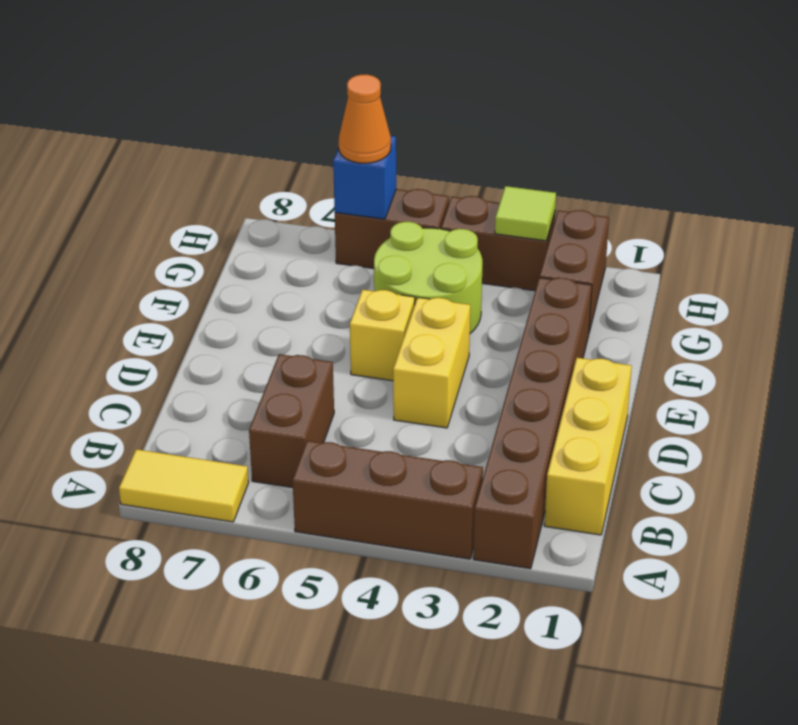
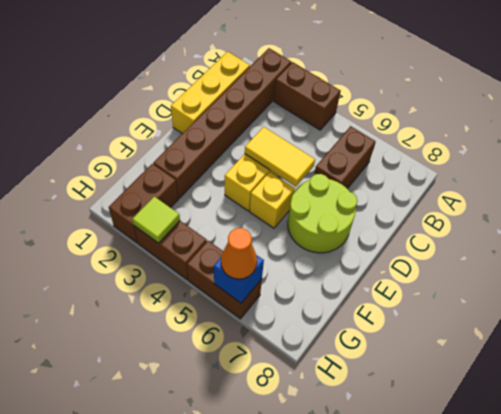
brown 1x3 brick [293,441,483,559] -> brown 1x2 brick [274,62,341,130]
yellow 1x2 tile [119,449,249,522] -> yellow 1x2 tile moved to [245,127,315,187]
lime 2x2 round brick [374,222,482,333] -> lime 2x2 round brick moved to [288,174,357,253]

